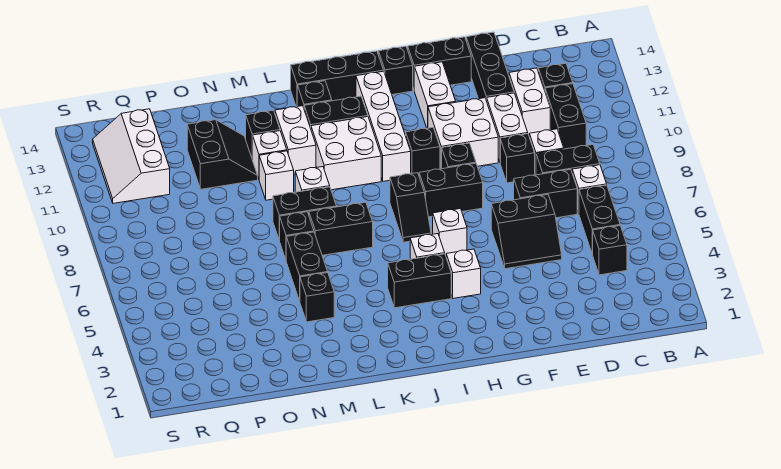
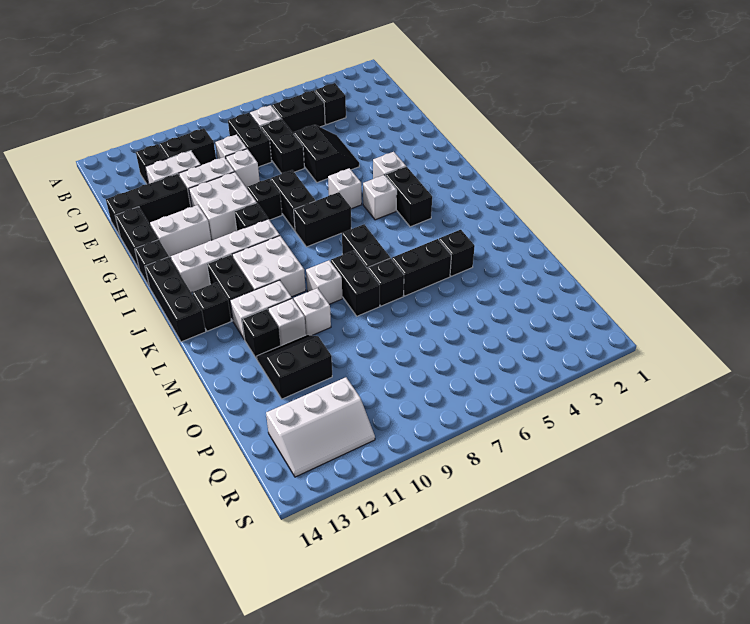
black 1x1 brick [500,134,535,183] -> white 1x1 brick [226,149,260,188]
black 1x2 slope [390,173,431,242] -> black 1x2 brick [294,192,351,247]

